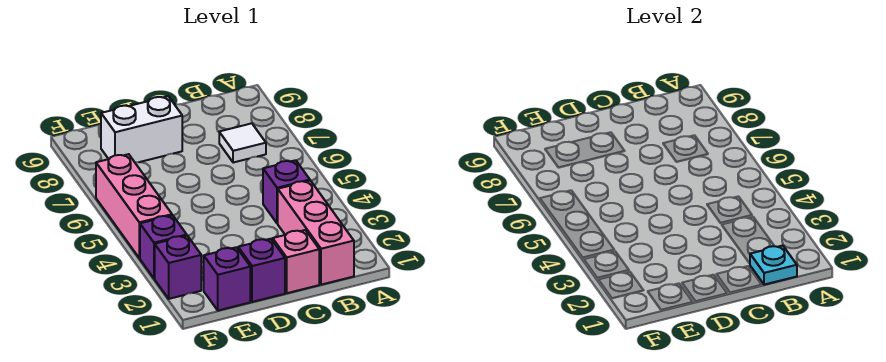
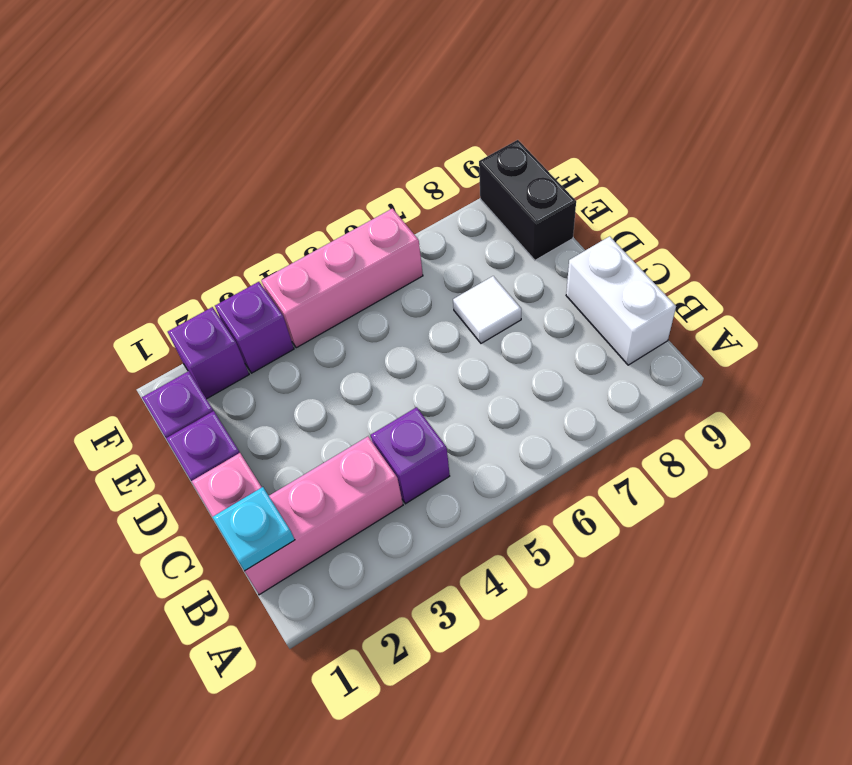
white 1x1 tile [219,123,266,163] -> white 1x1 tile moved to [453,276,521,343]
white 1x2 brick [101,96,182,163] -> white 1x2 brick moved to [566,236,676,365]
none -> black 1x2 brick [479,140,576,260]

